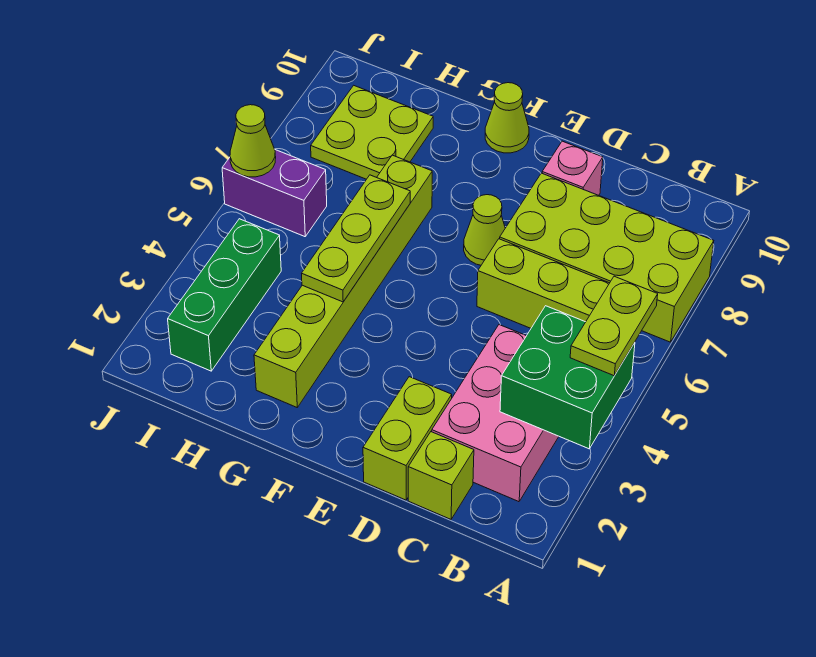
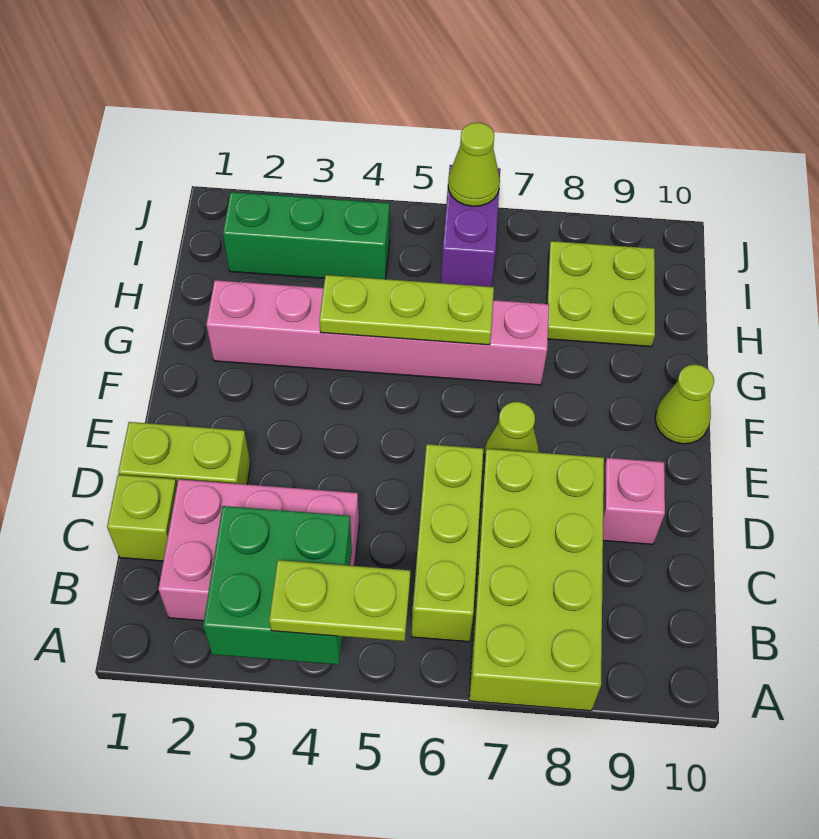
lime 1x6 brick [254,155,432,407] -> pink 1x6 brick [206,280,549,385]

